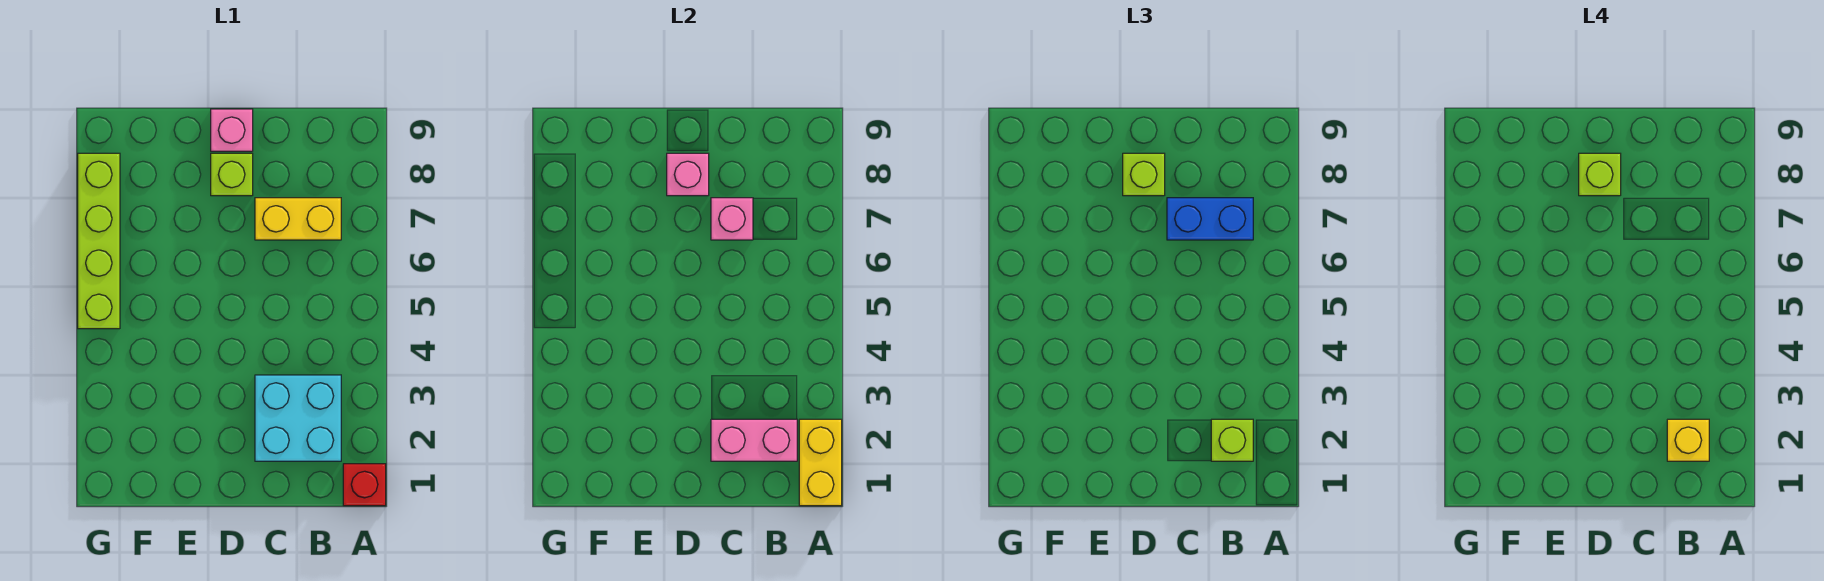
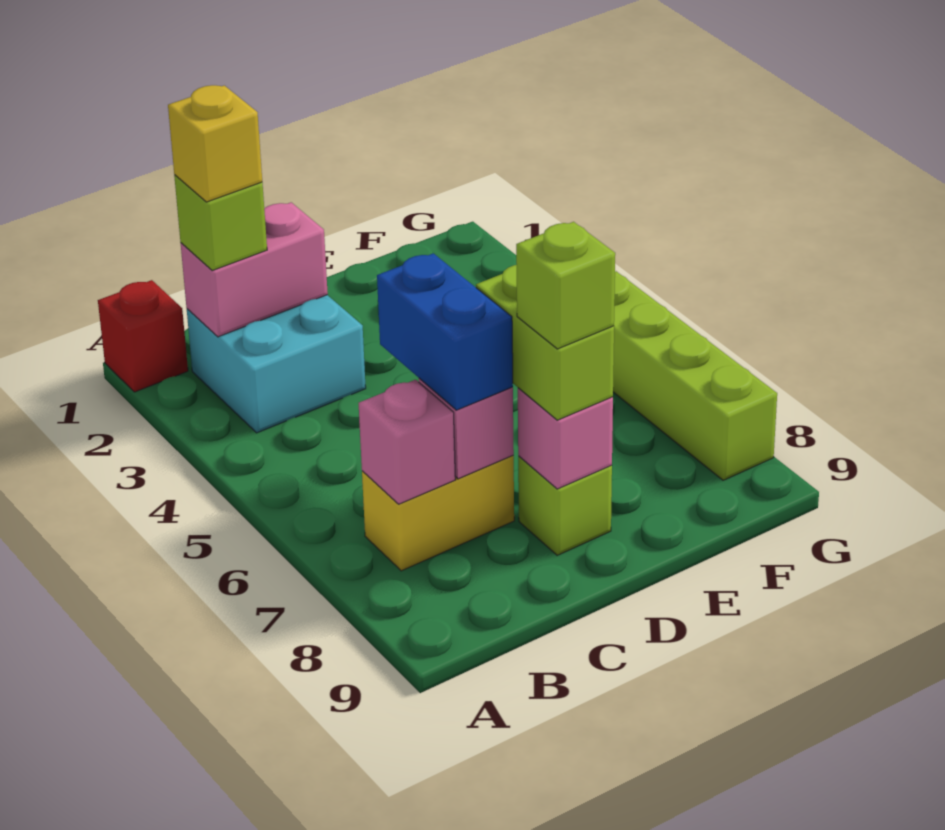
yellow 1x2 brick [799,419,842,506] -> none
blue 1x2 brick [1167,198,1253,240] -> blue 1x2 brick turned to [377,253,513,410]
lime 1x1 brick [1123,153,1165,196] -> lime 1x2 brick [476,265,614,420]
pink 1x1 brick [211,109,253,151] -> pink 1x1 brick moved to [359,380,455,504]

